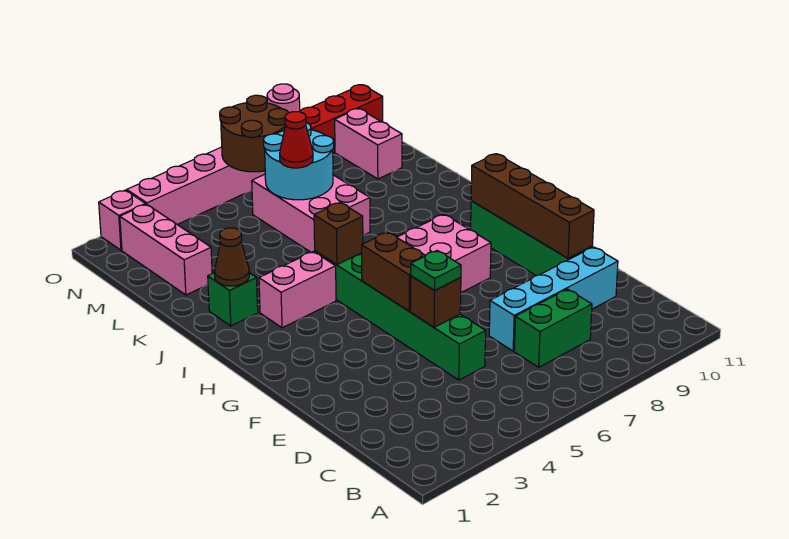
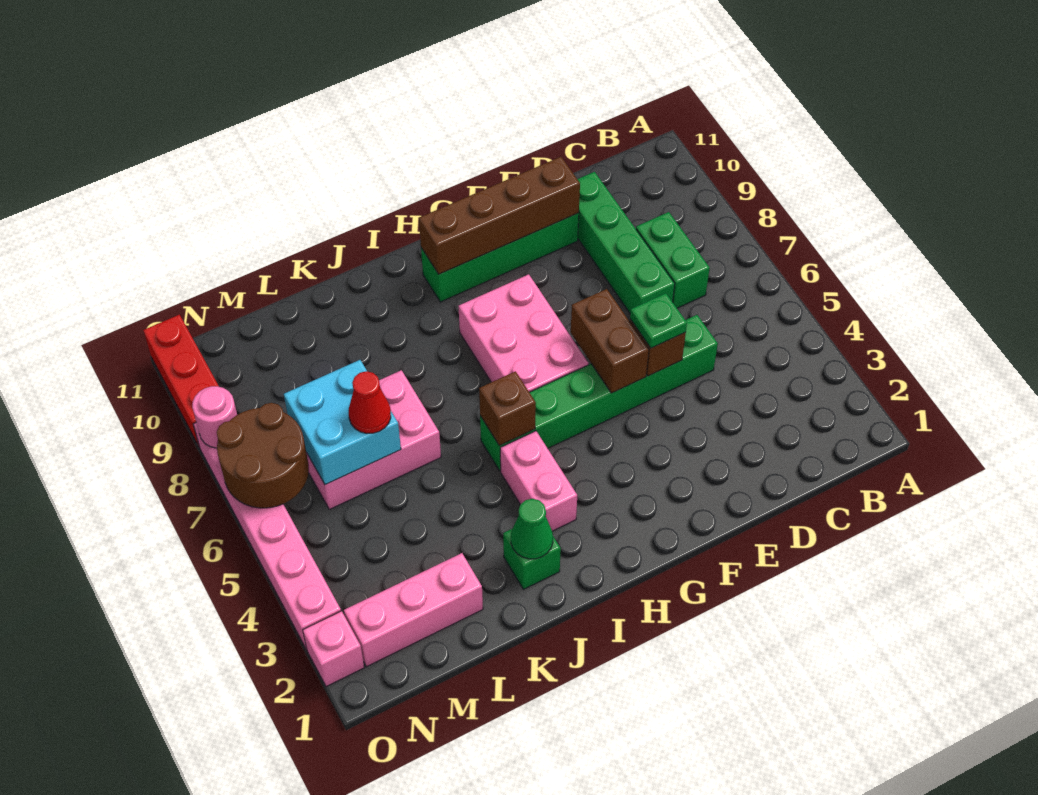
cyan 1x4 brick [489,247,618,351] -> green 1x4 brick [577,172,675,313]
brown 1x2 brick [362,232,425,311] -> brown 1x2 brick turned to [571,289,649,393]
brown 1x1 cone [215,228,249,286] -> green 1x1 cone [511,499,553,559]
cyan 2x2 round brick [264,123,334,200] -> cyan 2x2 brick [284,360,401,485]
pink 1x2 brick [335,108,402,179] -> none

